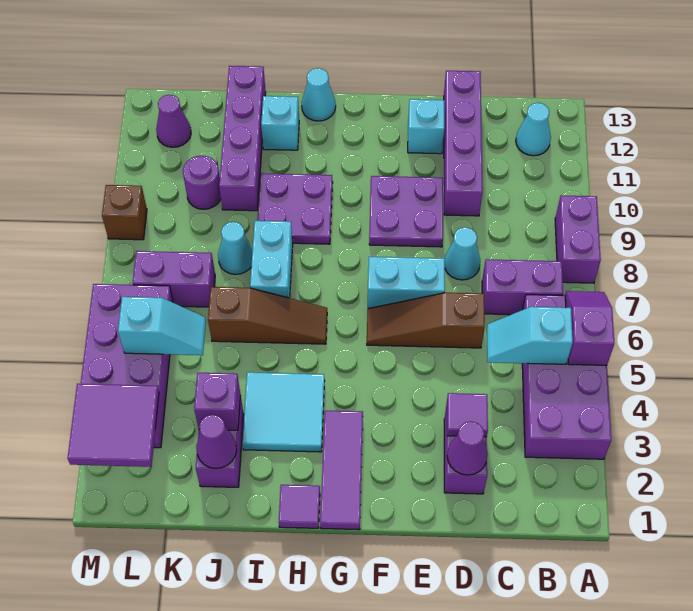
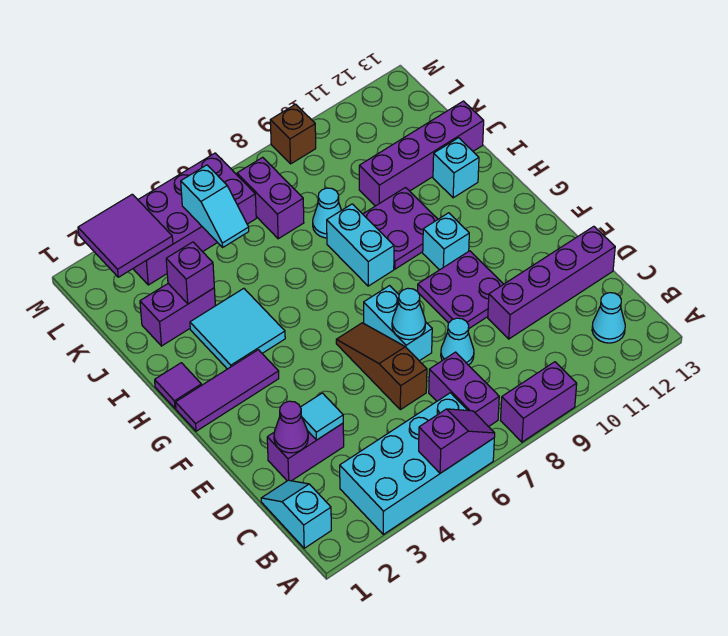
purple 2x4 brick [522,295,611,459] -> cyan 2x4 brick [340,393,494,534]
cyan 1x2 slope [487,307,573,364] -> cyan 1x2 slope moved to [261,480,331,548]
purple 1x1 tile [447,393,488,437] -> cyan 1x1 tile [300,393,343,440]
cyan 1x1 brick [408,99,444,154] -> cyan 1x1 brick moved to [423,213,469,270]
brown 1x3 slope [208,287,327,344] -> none
cyan 1x1 cone [302,68,336,121] -> cyan 1x1 cone moved to [392,288,426,340]
cyan 1x2 brick [250,221,293,298] -> cyan 1x2 brick turned to [327,204,394,286]
purple 1x1 cone [196,415,237,468] -> none
purple 1x1 round brick [183,156,221,209] -> none
purple 1x1 cone [156,95,191,147] -> none

